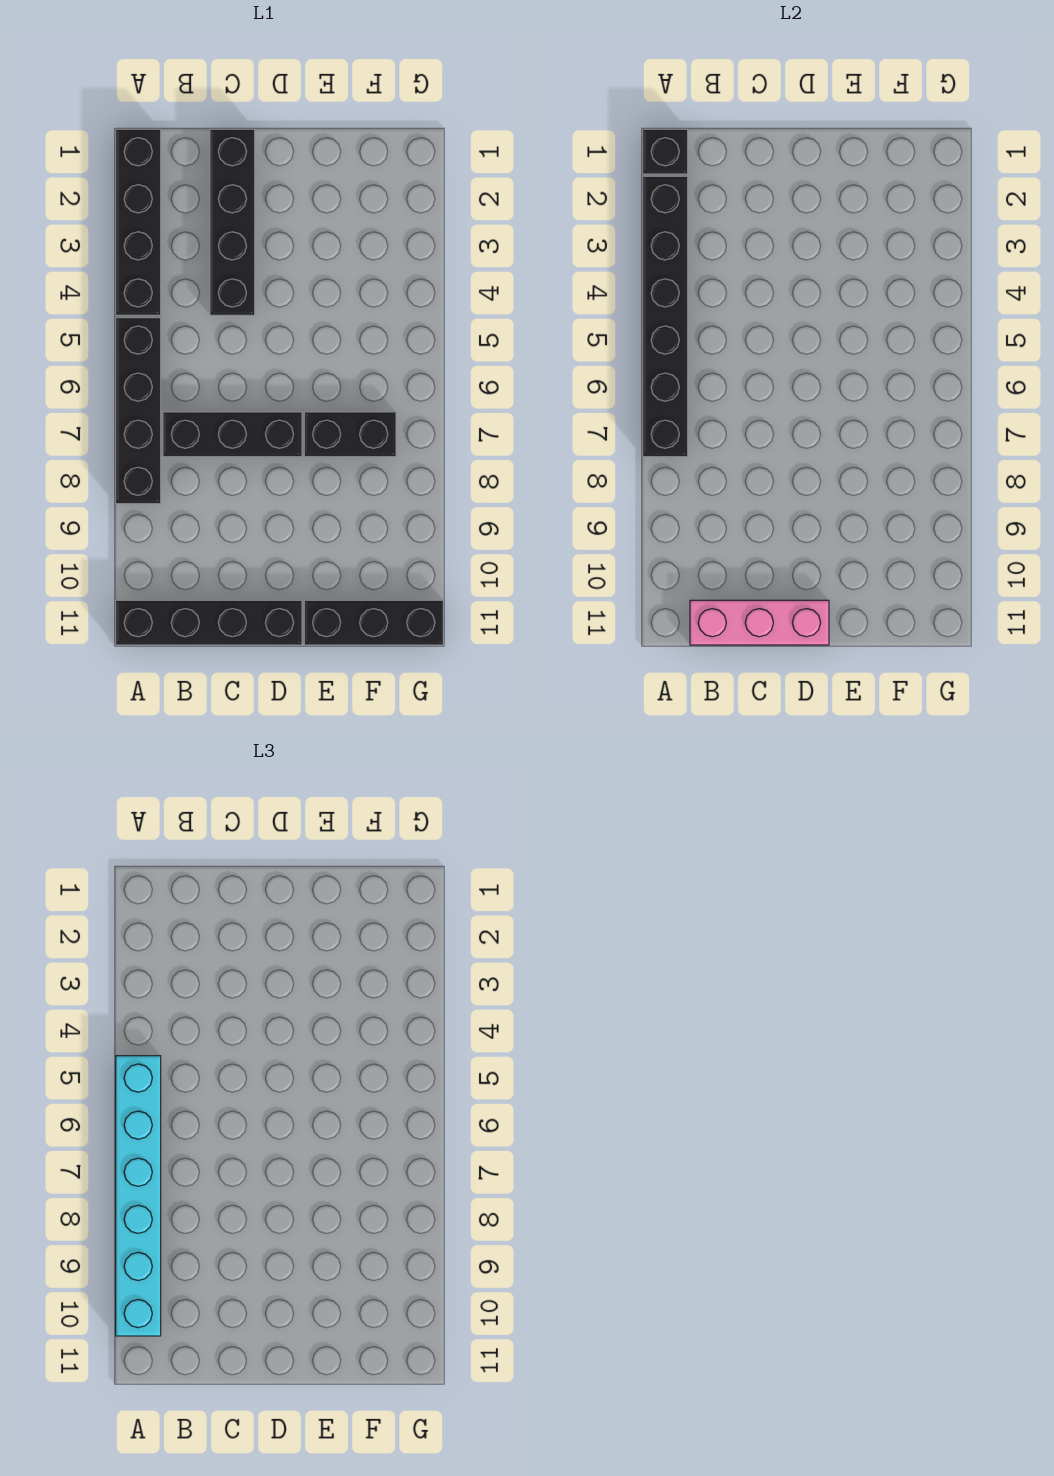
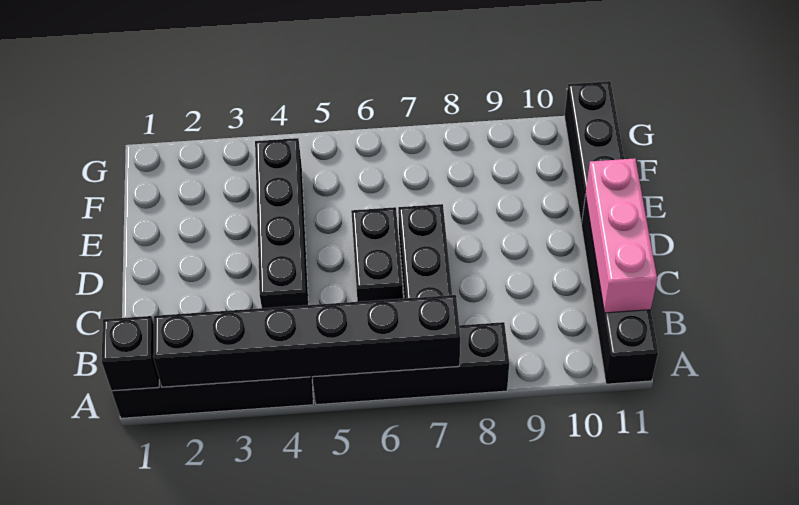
cyan 1x6 brick [116,1056,161,1336] -> none
black 1x4 brick [210,129,255,315] -> black 1x4 brick turned to [255,138,309,308]
black 1x2 brick [304,412,396,457] -> black 1x2 brick moved to [351,207,403,302]

